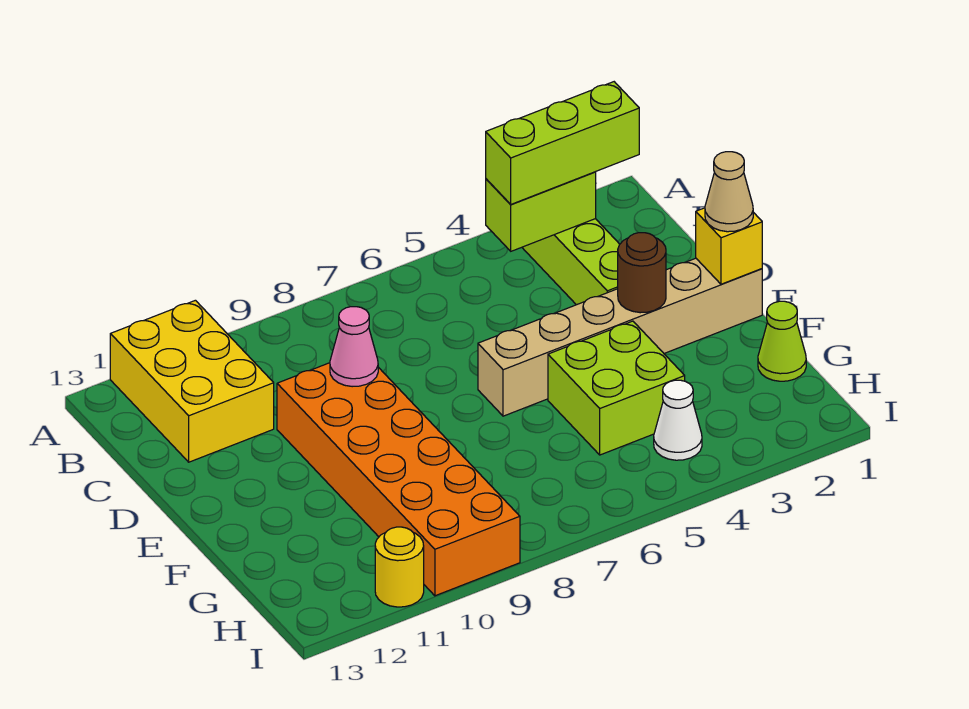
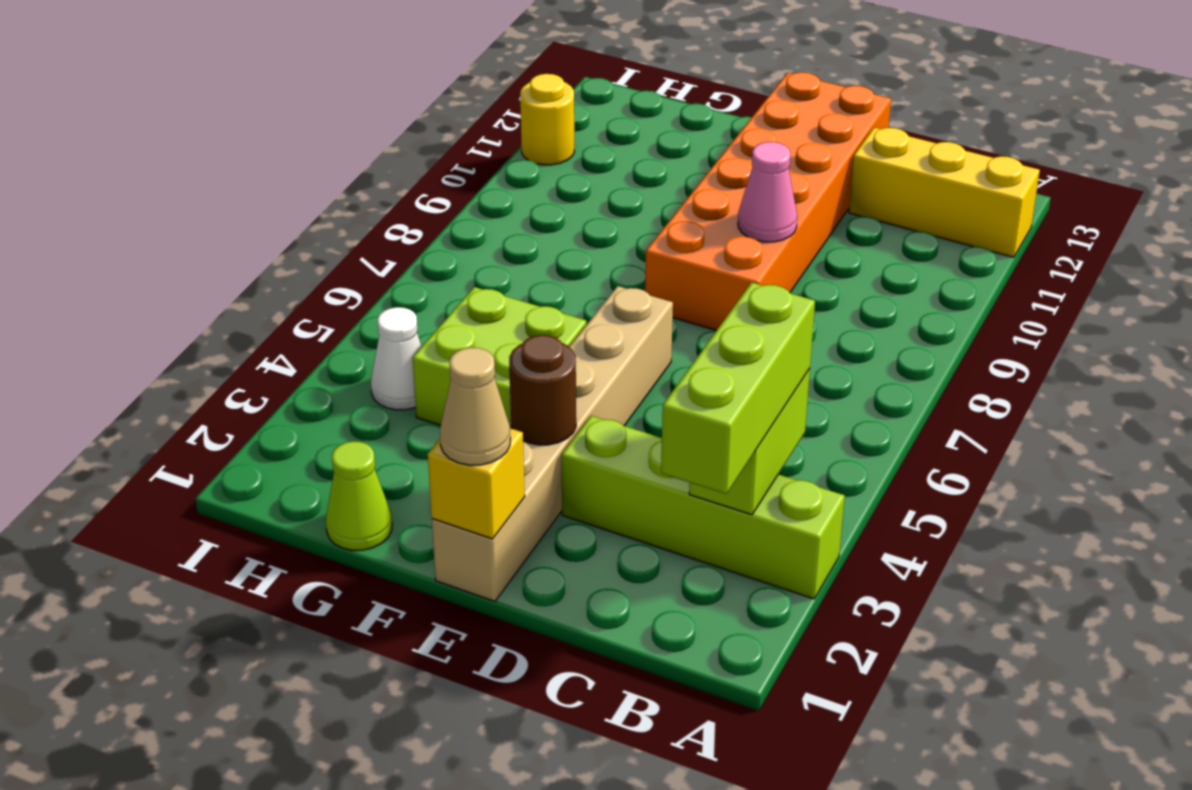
yellow 2x3 brick [110,300,274,462] -> yellow 1x3 brick [849,128,1040,257]
orange 2x6 brick [277,363,520,596] -> orange 2x6 brick turned to [645,72,891,330]

